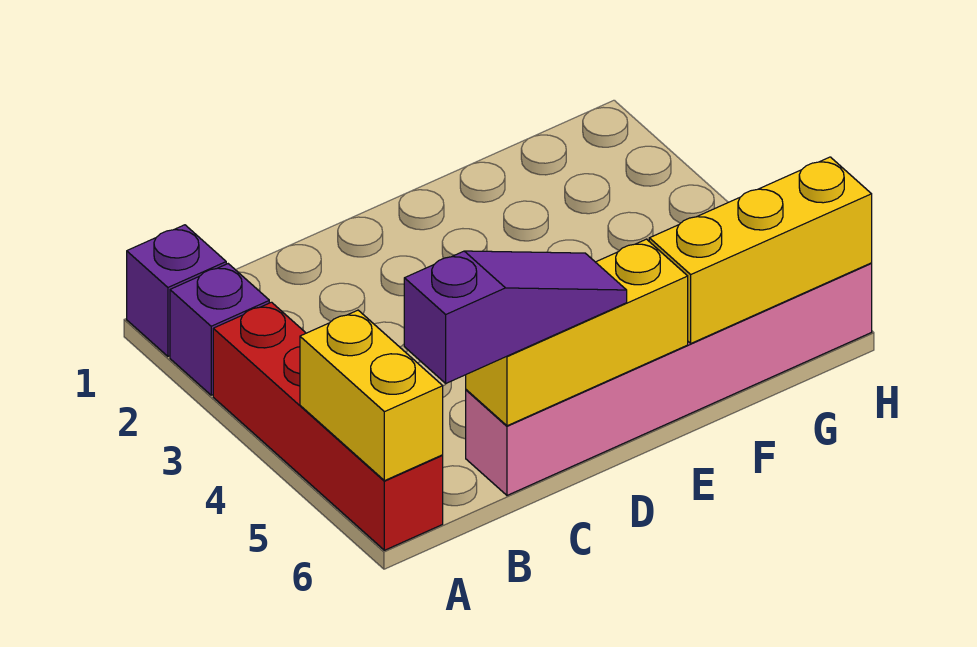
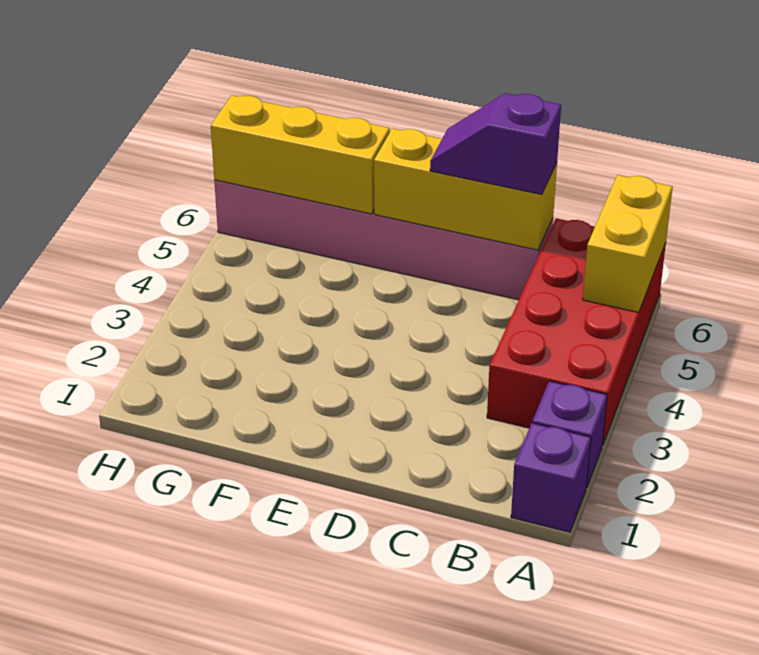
red 1x4 brick [213,302,443,550] -> red 2x4 brick [487,218,666,446]
purple 1x3 slope [404,251,627,383] -> purple 1x2 slope [430,93,561,195]

